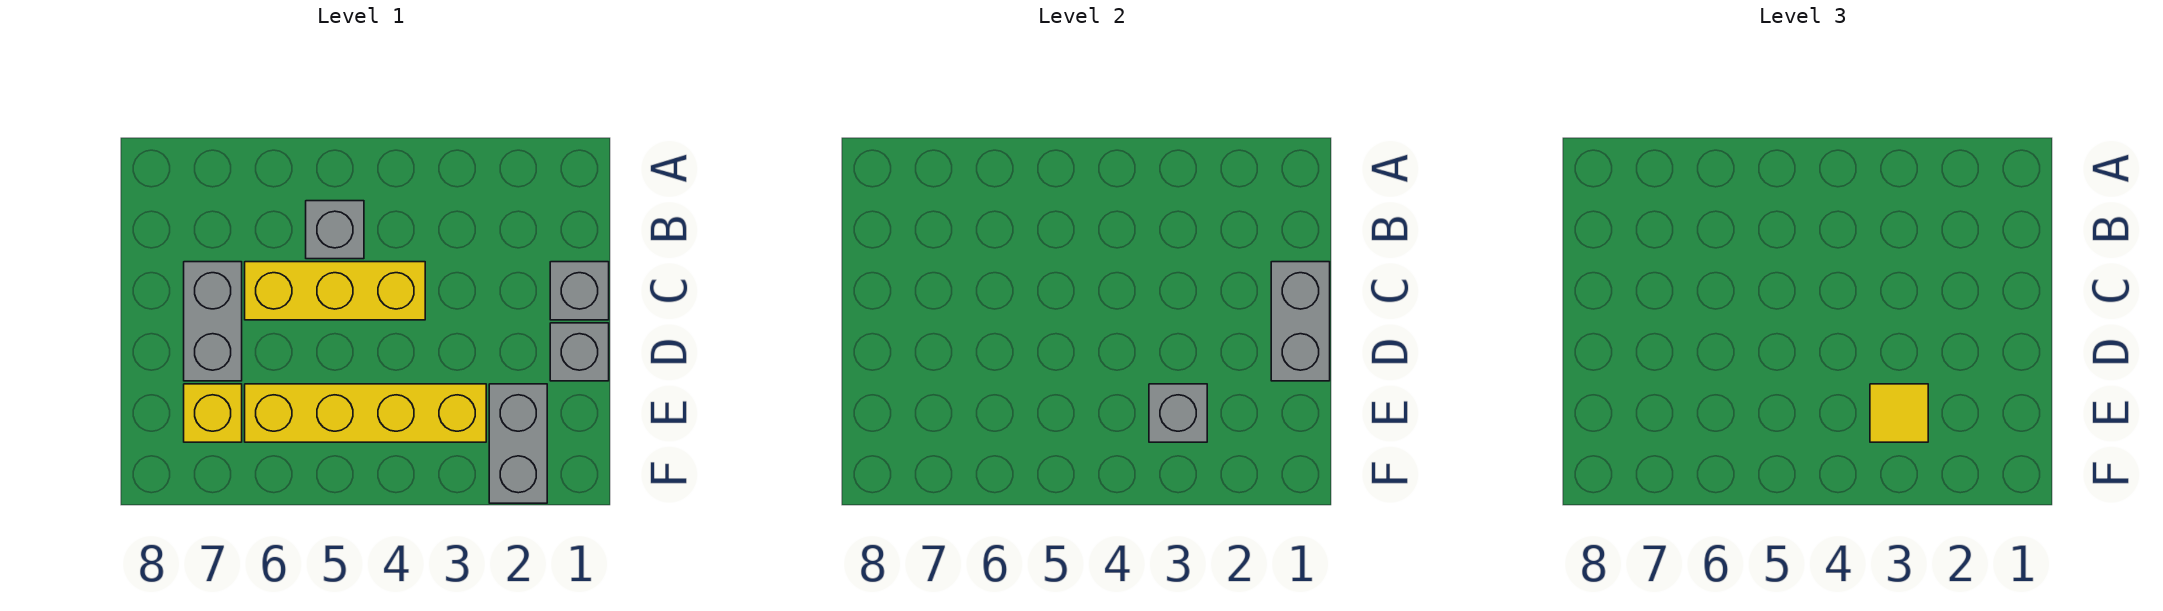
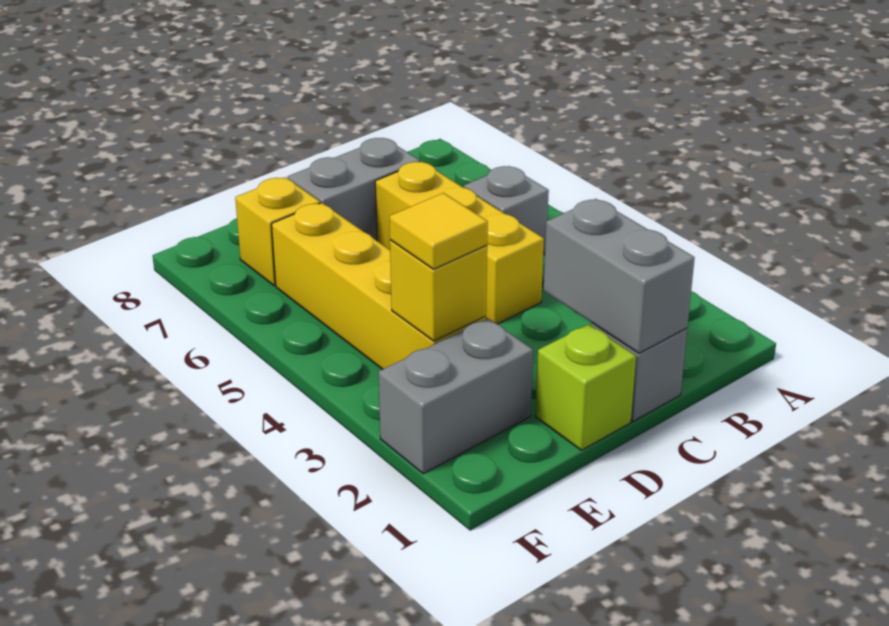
grey 1x2 brick [1271,262,1330,381] -> grey 1x2 brick turned to [544,199,695,353]
grey 1x1 brick [550,323,609,381] -> lime 1x1 brick [535,324,636,450]
grey 1x1 brick [1149,384,1207,442] -> yellow 1x1 brick [390,240,487,341]

